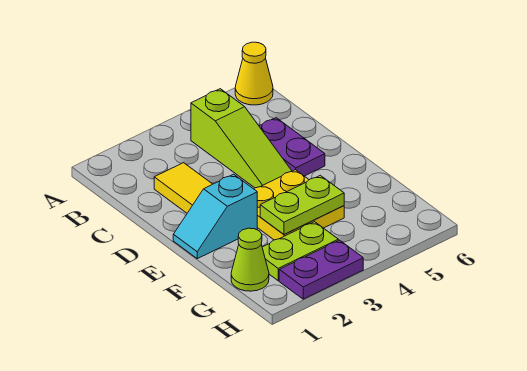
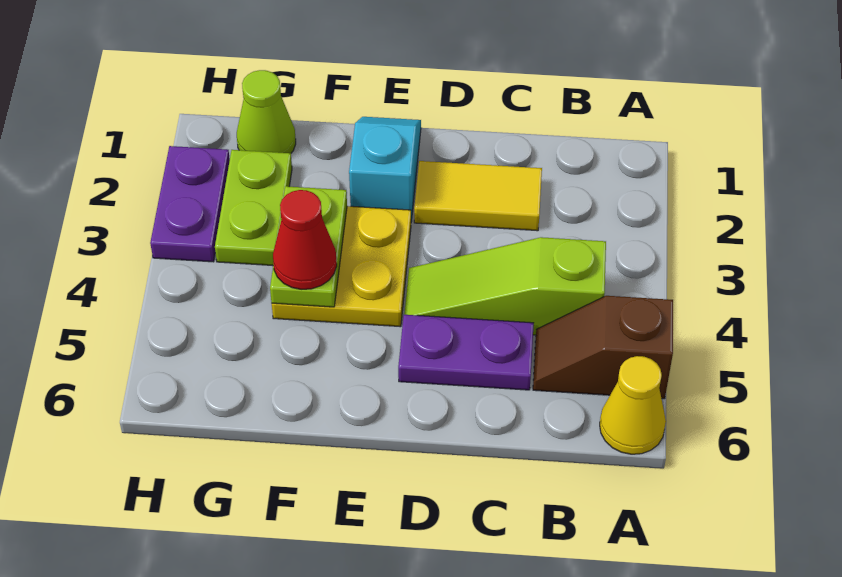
none -> brown 1x2 slope [533,296,673,399]
none -> red 1x1 cone [273,190,337,289]

